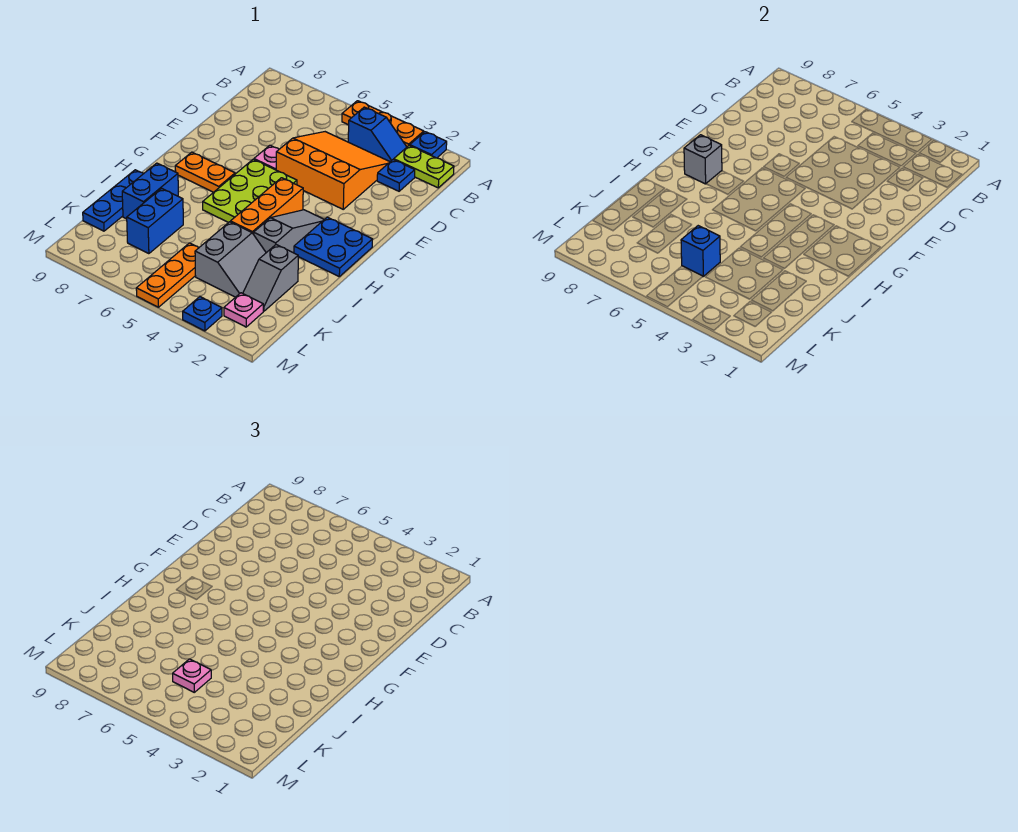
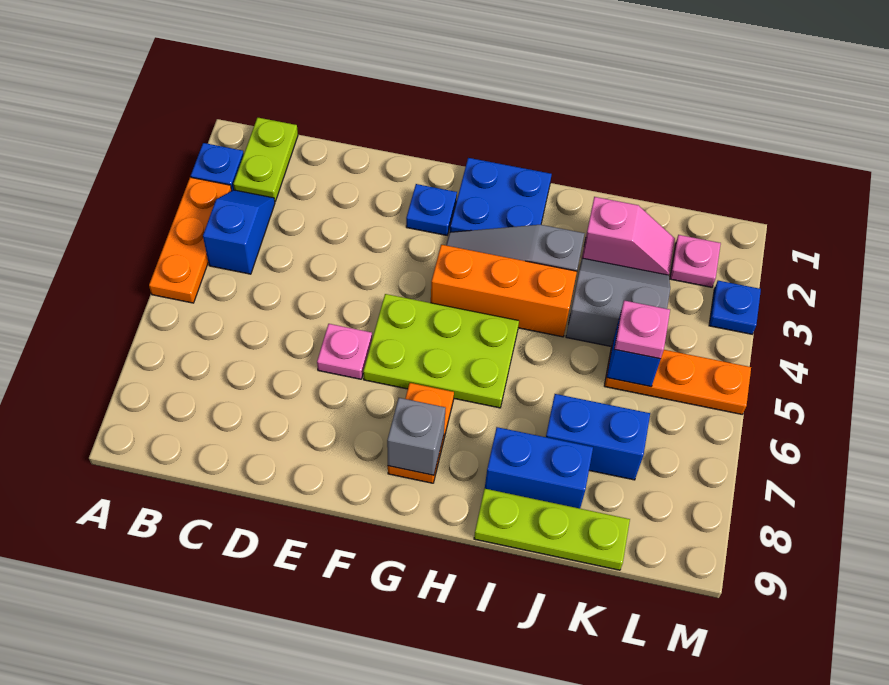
blue 1x1 plate [377,159,415,191] -> blue 1x1 plate moved to [406,184,457,235]
orange 3x3 slope [276,132,390,209] -> none
blue 1x3 plate [83,170,143,231] -> lime 1x3 plate [474,489,630,570]
grey 1x2 slope [243,245,298,311] -> pink 1x2 slope [582,197,675,275]

